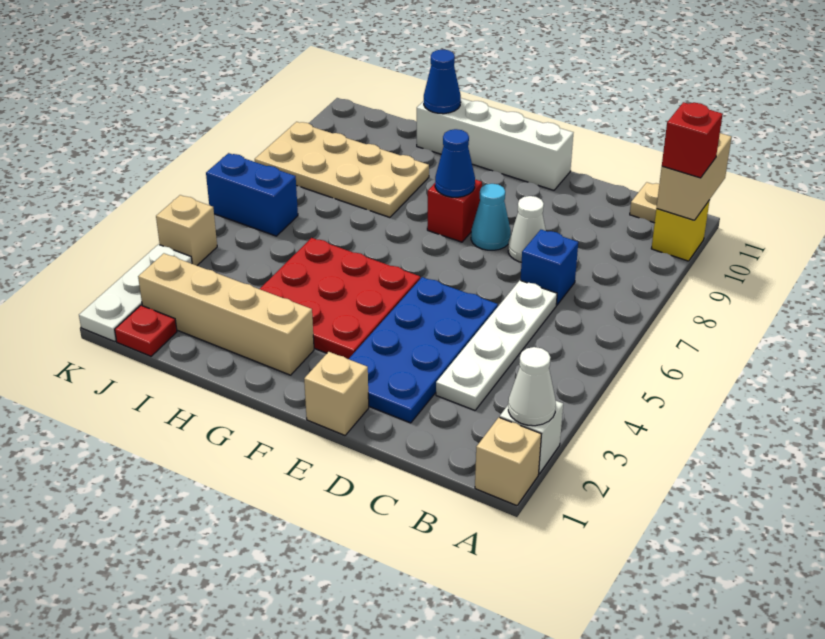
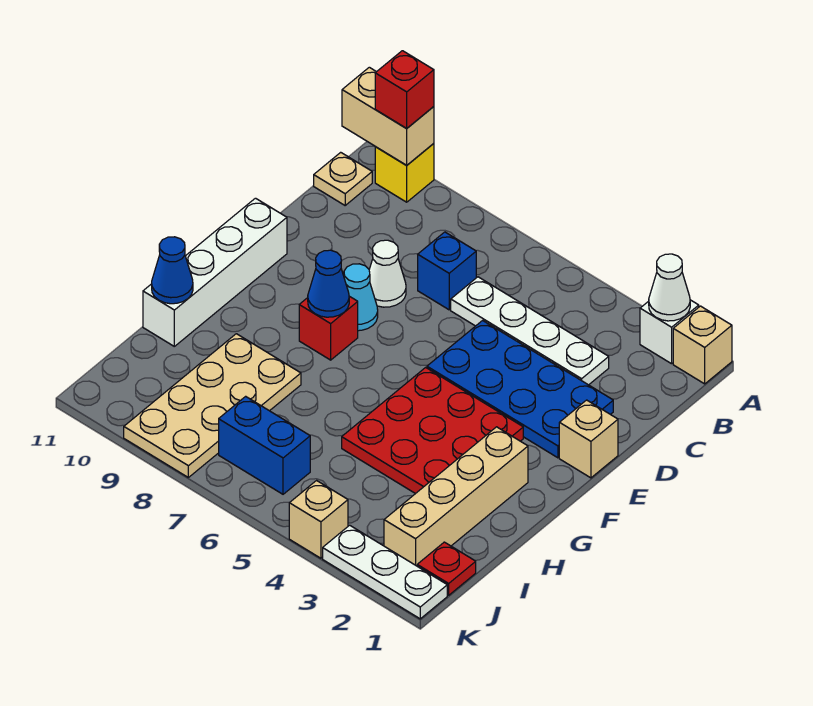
blue 1x2 brick [206,153,298,236] -> blue 1x2 brick turned to [219,396,310,494]

